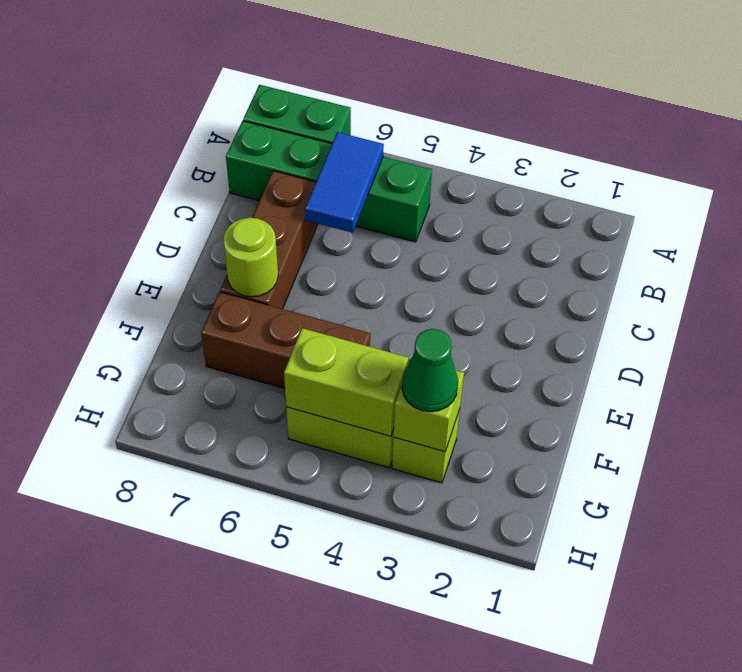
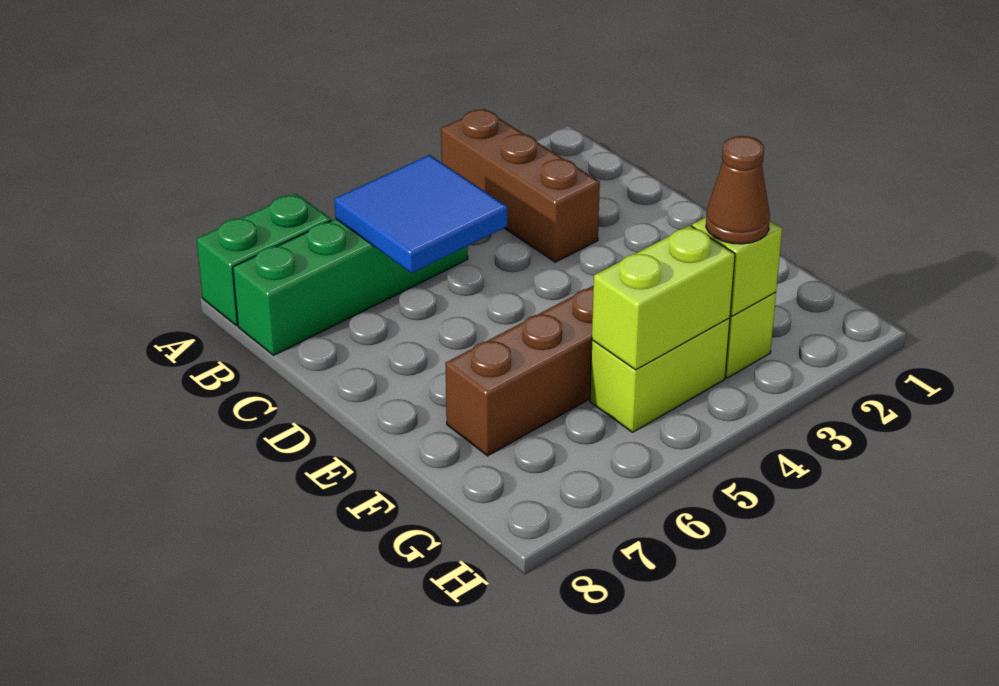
blue 1x2 tile [305,132,384,233] -> blue 2x2 tile [334,155,507,273]
brown 1x3 brick [220,171,318,309] -> brown 1x3 brick moved to [441,109,600,262]
lime 1x1 round brick [223,218,278,297] -> none
green 1x1 cone [402,329,458,412] -> brown 1x1 cone [706,136,770,244]

